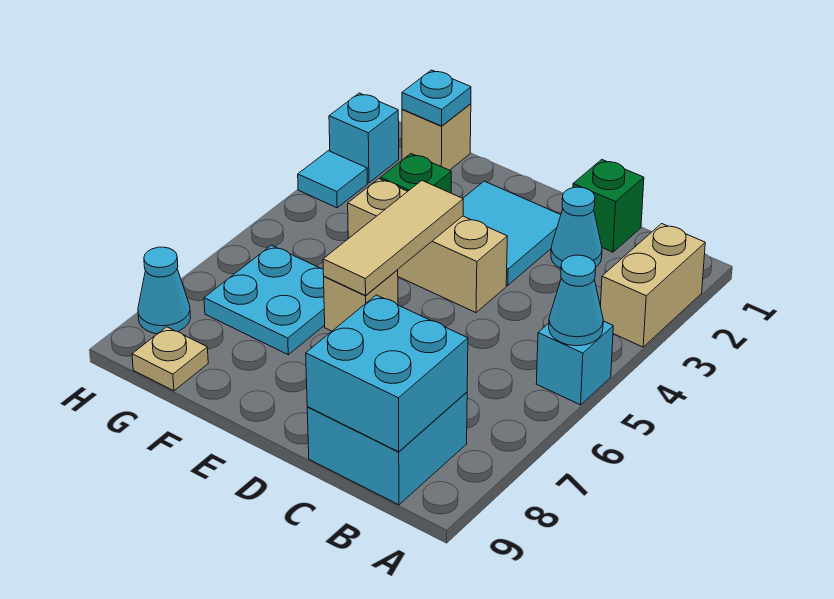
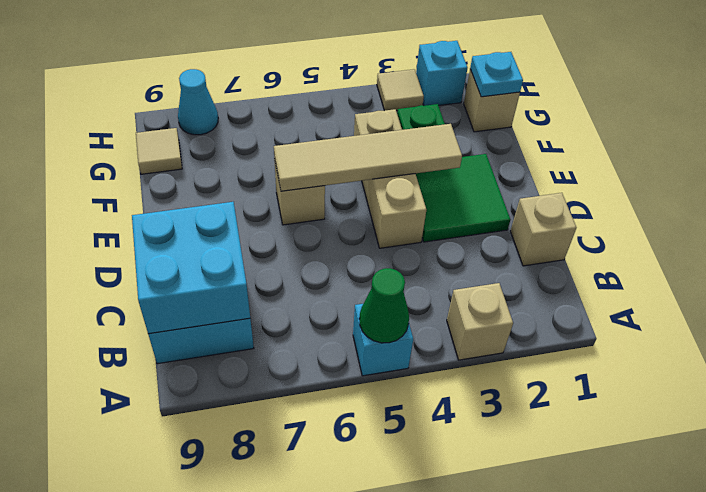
tan 1x2 brick [601,224,705,347] -> tan 1x1 brick [447,283,513,360]
cyan 1x1 cone [549,255,603,346] -> green 1x1 cone [359,268,409,343]
green 1x1 brick [573,160,644,252] -> tan 1x1 brick [510,193,576,266]
cyan 1x1 cone [551,187,602,269] -> none
cyan 2x2 tile [463,181,561,285] -> green 2x2 tile [416,154,510,242]
tan 1x3 tile [323,181,463,296] -> tan 1x4 tile [274,124,462,191]
cyan 2x2 plate [204,245,325,355] -> none
tan 1x1 plate [132,327,208,391] -> tan 1x1 tile [136,128,182,174]
cyan 1x1 tile [298,151,367,208] -> tan 1x1 tile [377,69,424,111]

